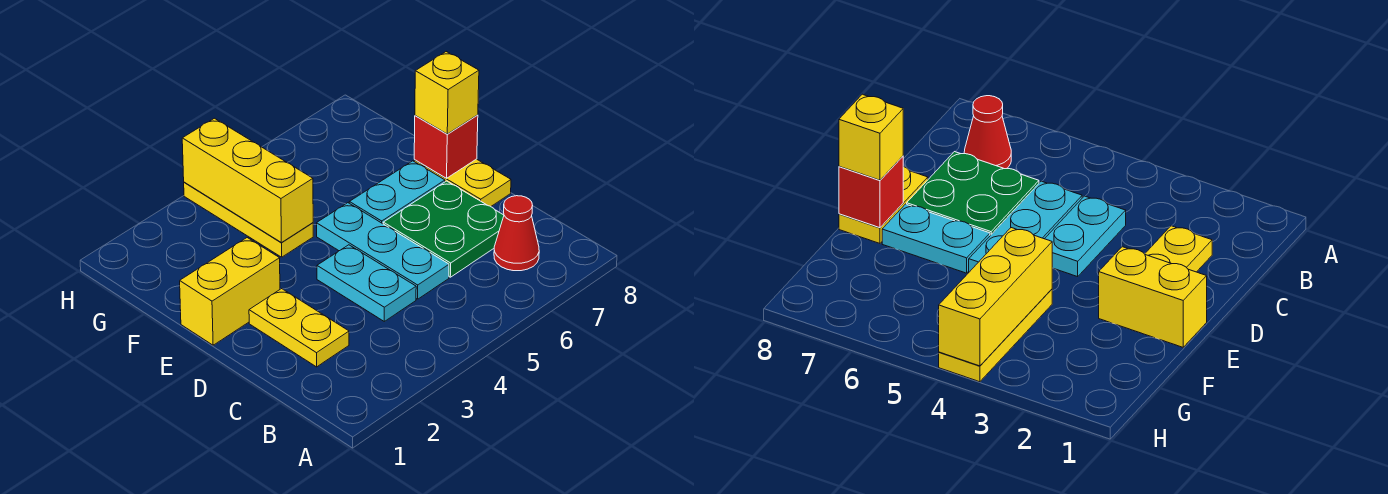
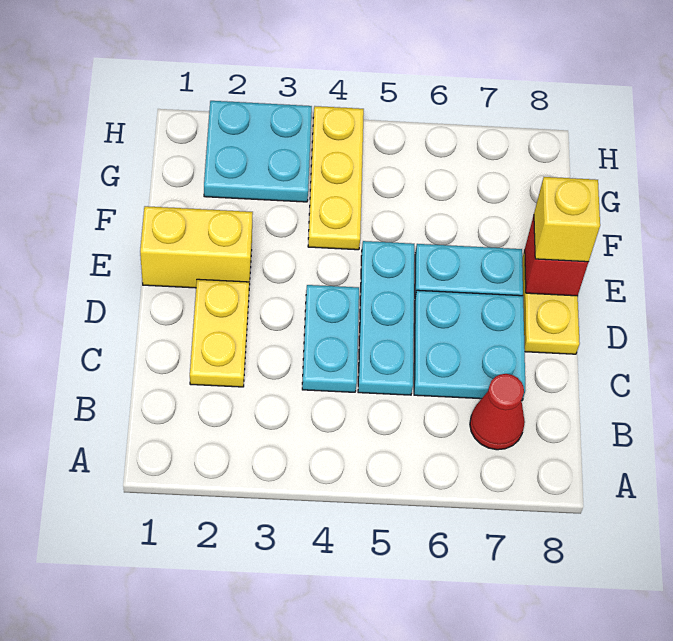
green 2x2 plate [383,181,504,277] -> cyan 2x2 plate [414,290,526,400]
yellow 1x3 brick [182,118,313,243] -> none
none -> cyan 2x2 plate [204,101,312,202]

